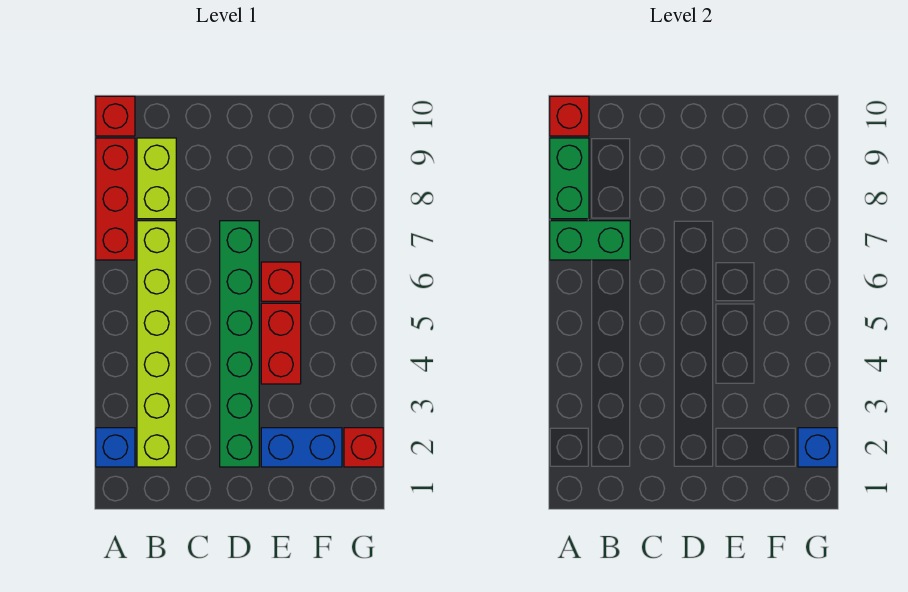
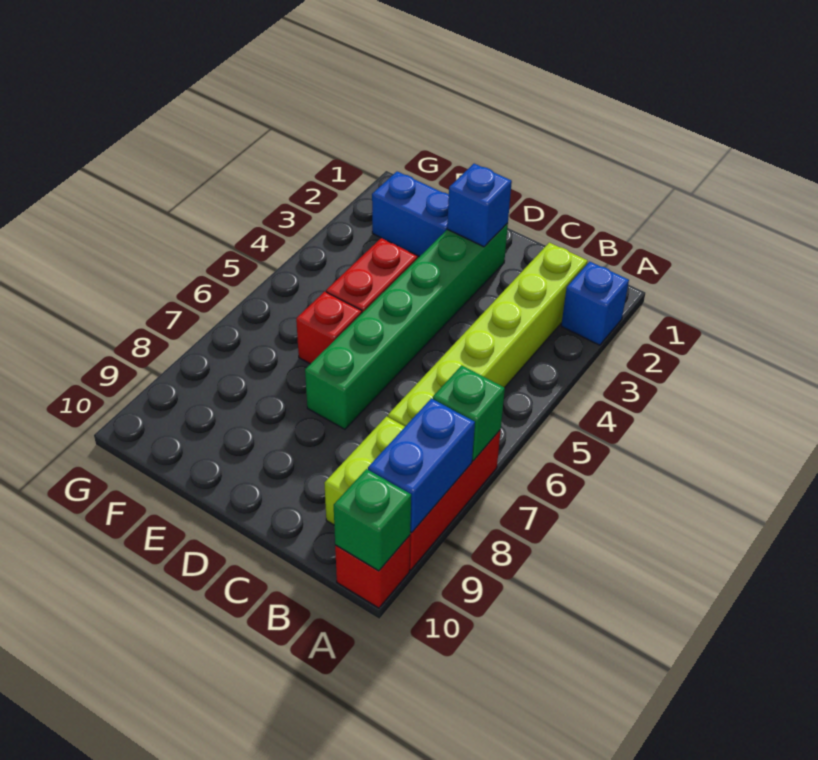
green 1x2 brick [550,221,630,260] -> green 1x1 brick [433,365,505,461]
green 1x2 brick [550,138,589,219] -> blue 1x2 brick [368,398,475,532]
red 1x1 brick [550,96,589,136] -> green 1x1 brick [334,469,411,571]
red 1x1 brick [344,428,383,467] -> none
blue 1x1 brick [798,428,837,467] -> blue 1x1 brick moved to [447,164,512,247]

